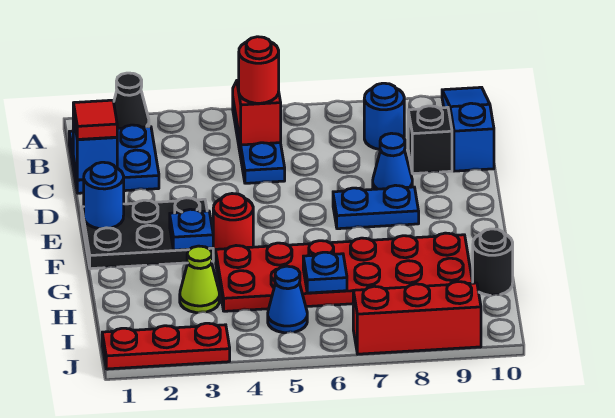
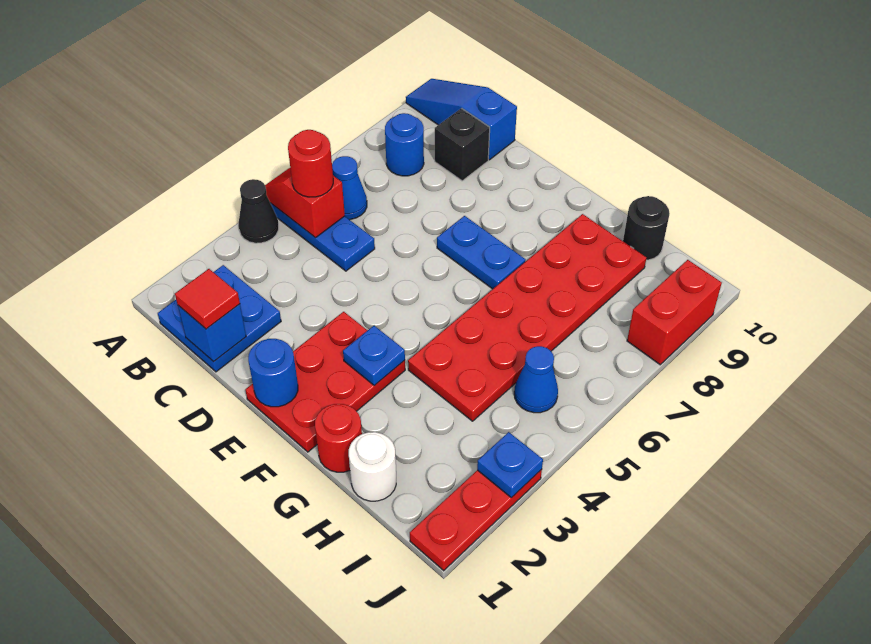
black 1x1 cone [114,73,149,129] -> black 1x1 cone moved to [238,179,279,243]
blue 1x1 cone [373,133,412,189] -> blue 1x1 cone moved to [332,156,367,220]
black 2x3 plate [82,198,213,269] -> red 2x3 plate [245,312,405,452]
blue 1x2 plate [333,185,419,229] -> blue 1x2 plate turned to [437,216,525,289]
red 1x1 round brick [213,194,253,253] -> red 1x1 round brick moved to [315,404,362,472]
none -> white 1x1 round brick [349,432,396,501]
lime 1x1 cone [180,246,220,313] -> none
blue 1x1 plate [303,252,347,293] -> blue 1x1 plate moved to [477,432,543,498]
red 1x3 brick [353,282,481,354] -> red 1x2 brick [627,260,722,365]

